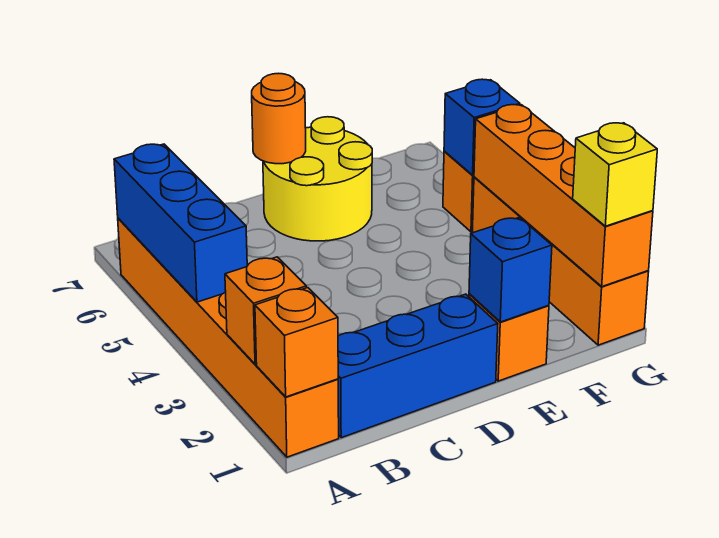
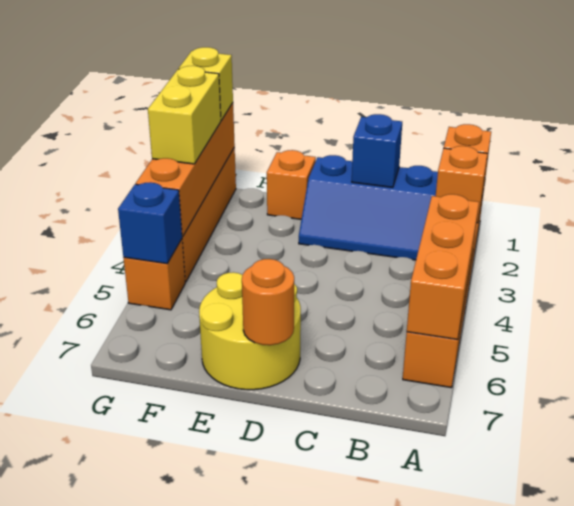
blue 1x3 brick [114,144,247,302] -> orange 1x3 brick [407,194,479,340]
blue 1x1 brick [469,217,552,322] -> blue 1x1 brick moved to [352,114,402,187]
none -> yellow 1x2 brick [148,66,221,164]

